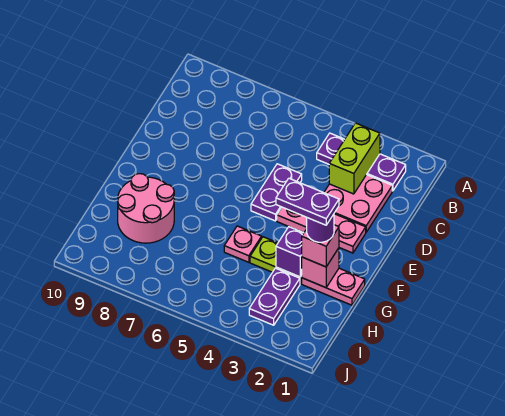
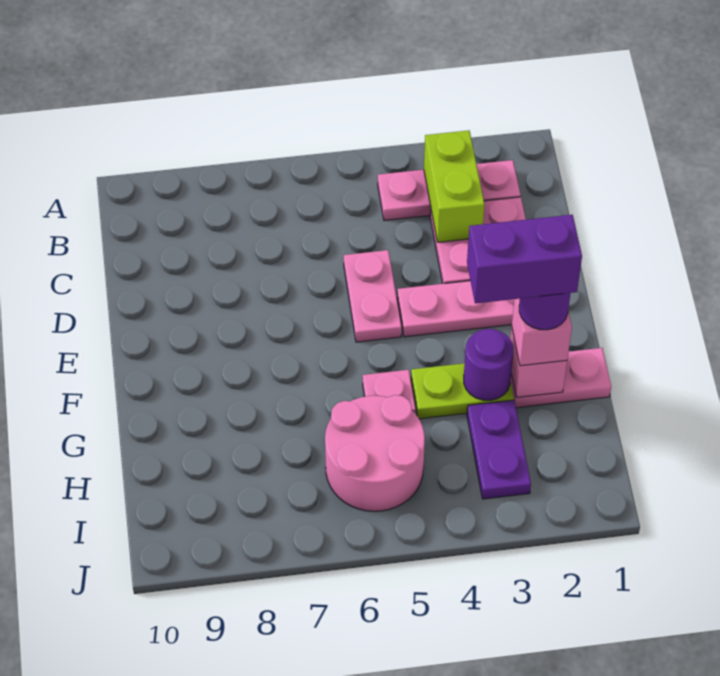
purple 1x3 plate [317,133,406,191] -> pink 1x3 plate [378,160,521,221]
purple 1x2 plate [251,164,302,221] -> pink 1x2 plate [344,250,402,342]
purple 1x2 plate [276,178,339,225] -> purple 1x2 brick [467,215,582,303]
purple 1x1 brick [276,227,303,277] -> purple 1x1 round brick [464,329,513,400]
pink 2x2 round brick [118,174,174,243] -> pink 2x2 round brick moved to [325,395,425,511]

